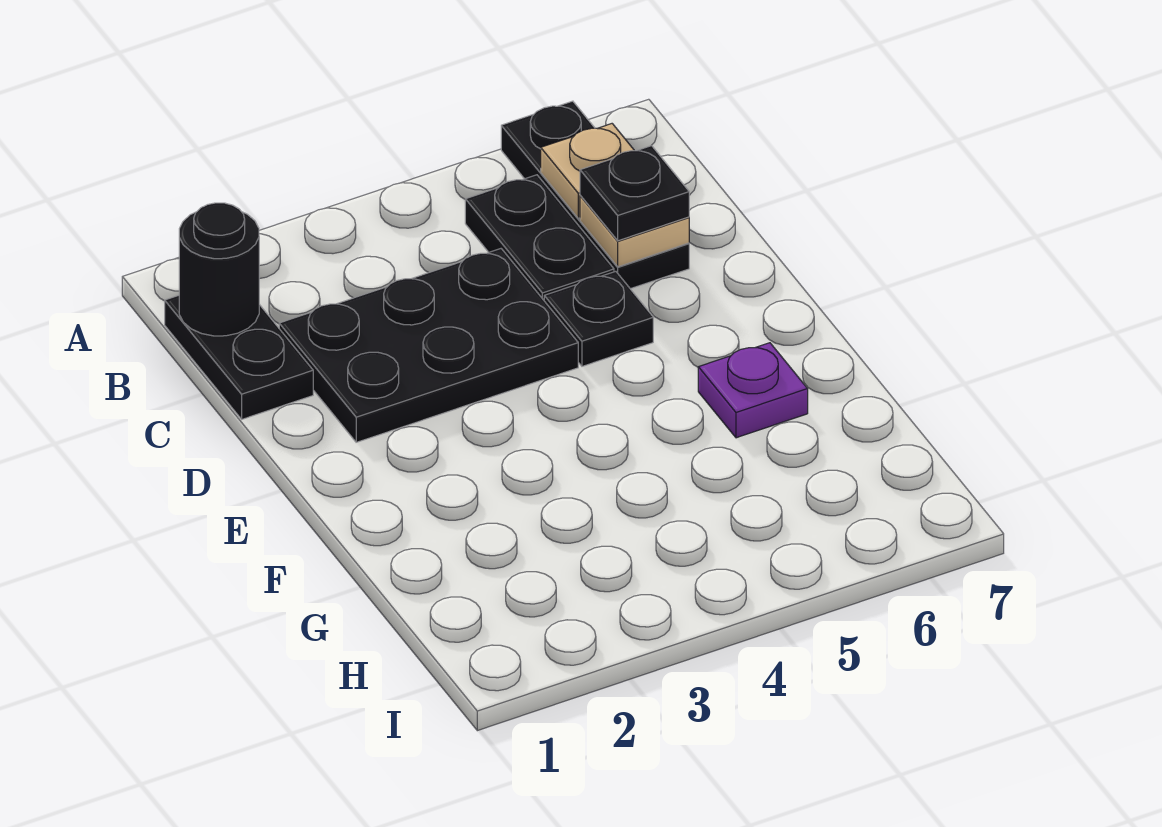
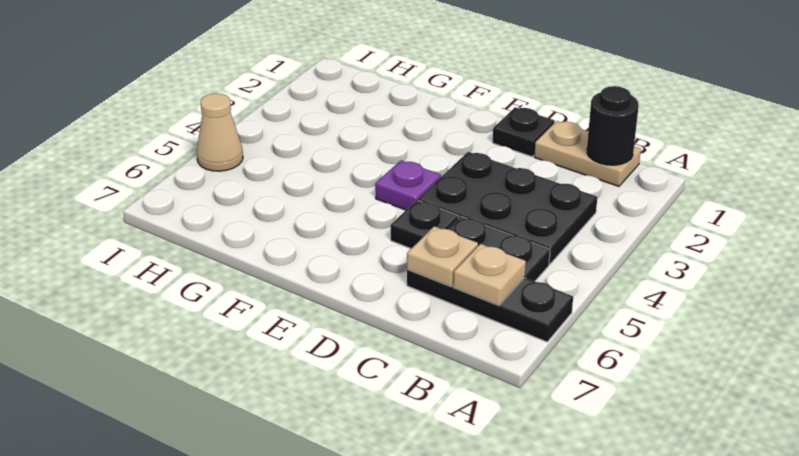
black 1x2 plate [165,295,313,419] -> tan 1x2 plate [534,121,641,186]
black 2x3 plate [279,249,578,442] -> black 2x3 plate turned to [418,152,598,264]
black 1x1 plate [580,146,689,241] -> black 1x1 plate moved to [493,107,555,157]
purple 1x1 plate [698,343,808,438] -> purple 1x1 plate moved to [375,160,441,210]
none -> tan 1x1 cone [197,93,243,171]

